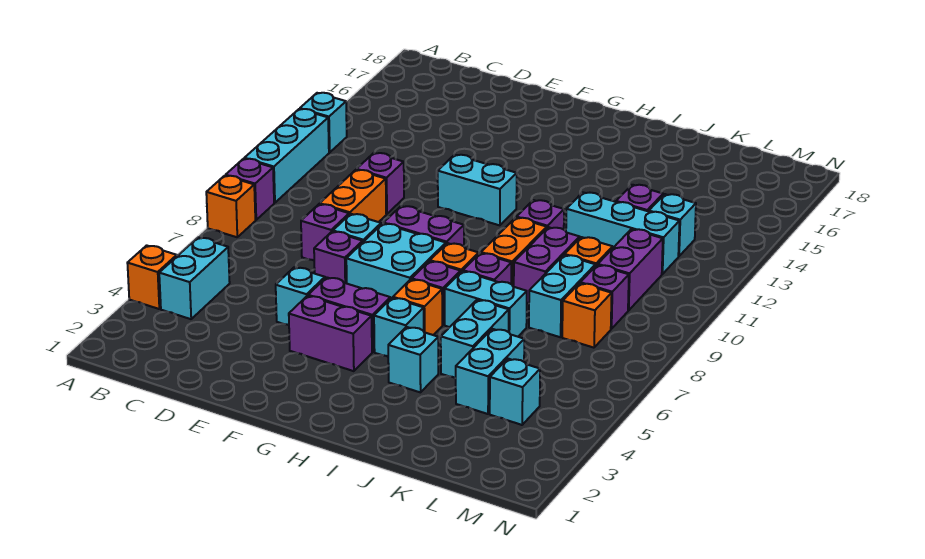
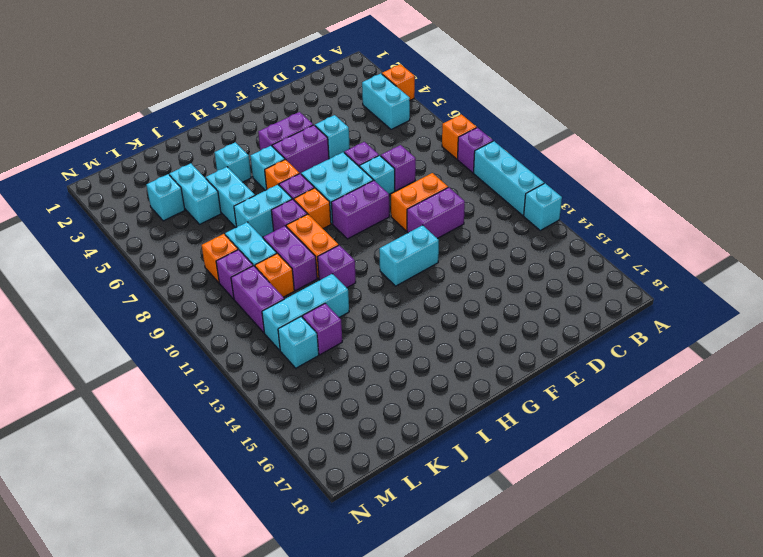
orange 1x2 brick [320,170,386,222] -> orange 1x2 brick turned to [391,173,448,231]
purple 1x1 brick [357,153,404,214] -> purple 1x2 brick [407,187,465,239]

